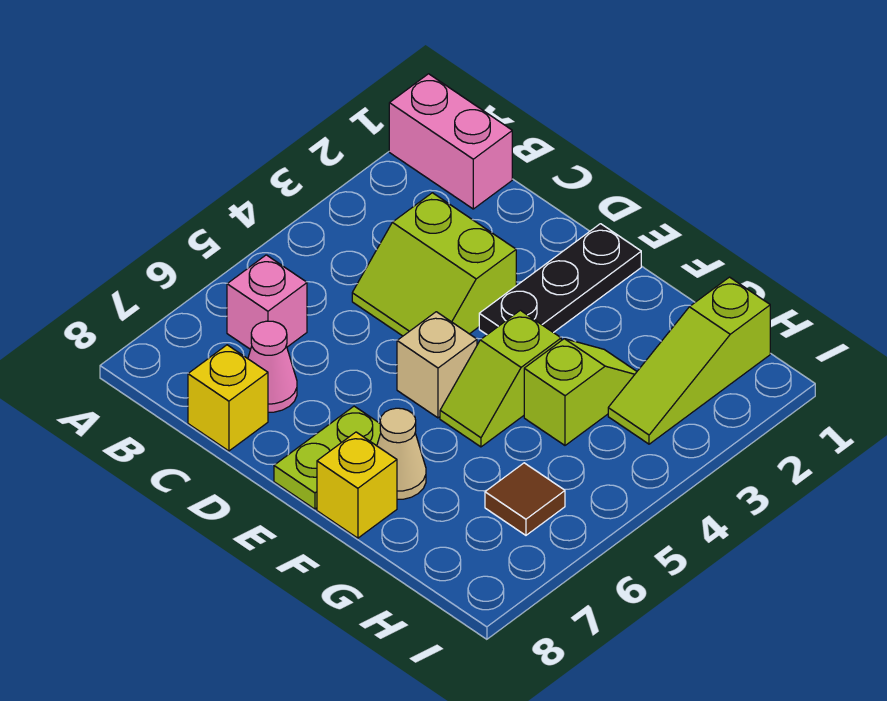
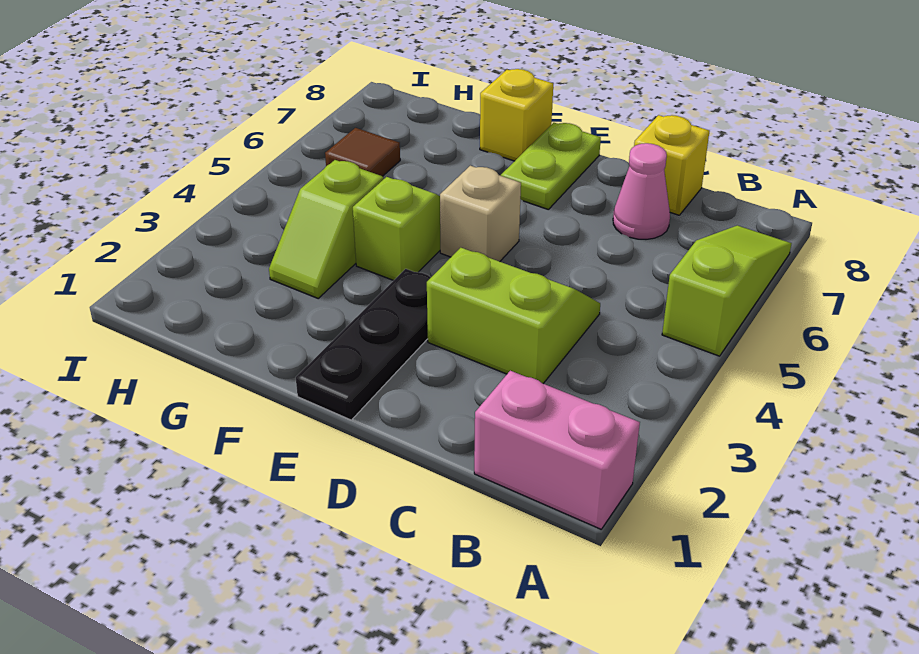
pink 1x1 brick [227,255,307,349] -> none
tan 1x1 cone [377,408,426,499] -> none
lime 1x3 slope [608,277,770,444] -> lime 1x3 slope moved to [662,225,792,356]

